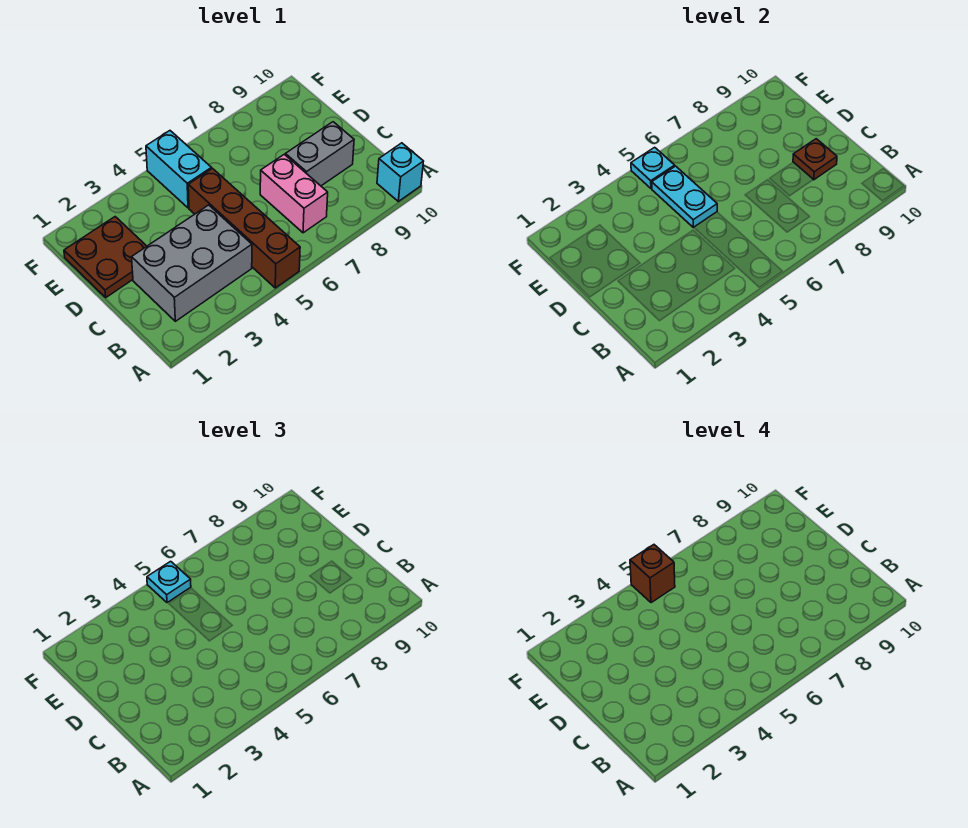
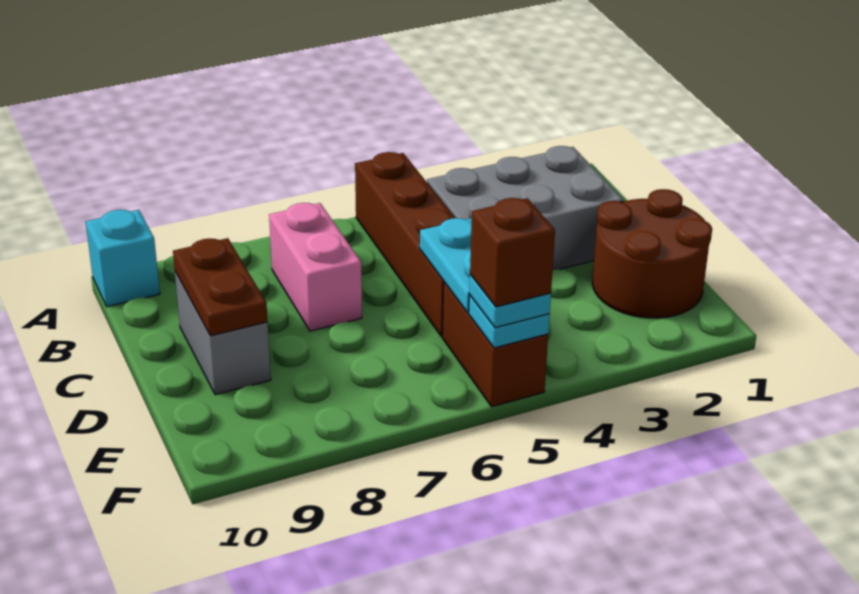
grey 1x2 brick [285,122,354,186] -> grey 1x2 brick turned to [175,272,271,395]
brown 1x1 plate [793,139,837,180] -> brown 1x2 plate [173,238,268,336]
brown 2x2 plate [64,217,147,297] -> brown 2x2 round brick [592,189,712,318]
cyan 1x2 brick [146,131,212,208] -> brown 1x2 brick [442,282,548,407]

